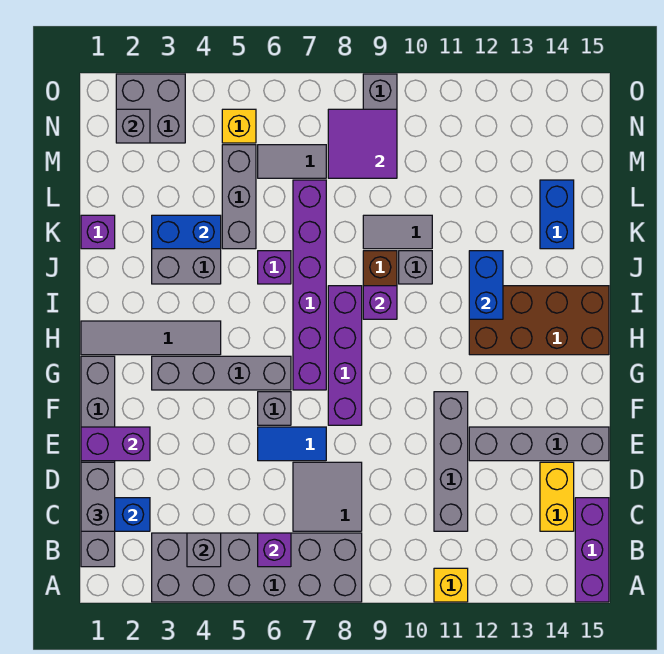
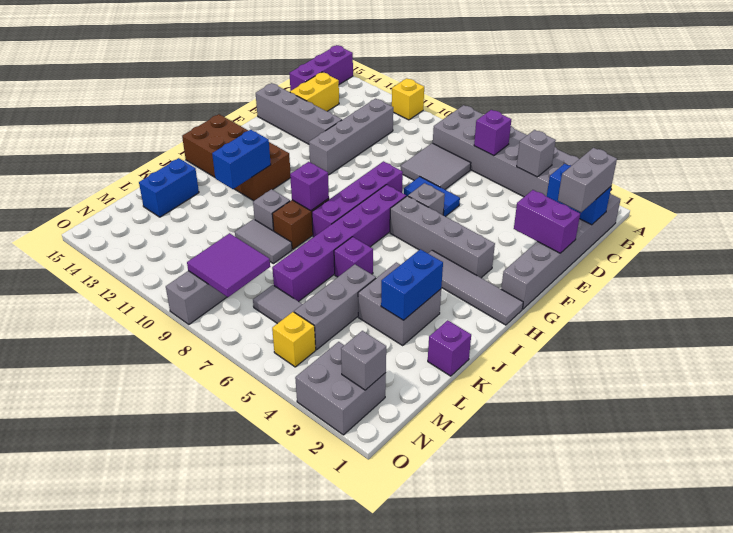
blue 1x2 brick [152,215,221,249] -> blue 1x2 brick turned to [381,249,443,320]

